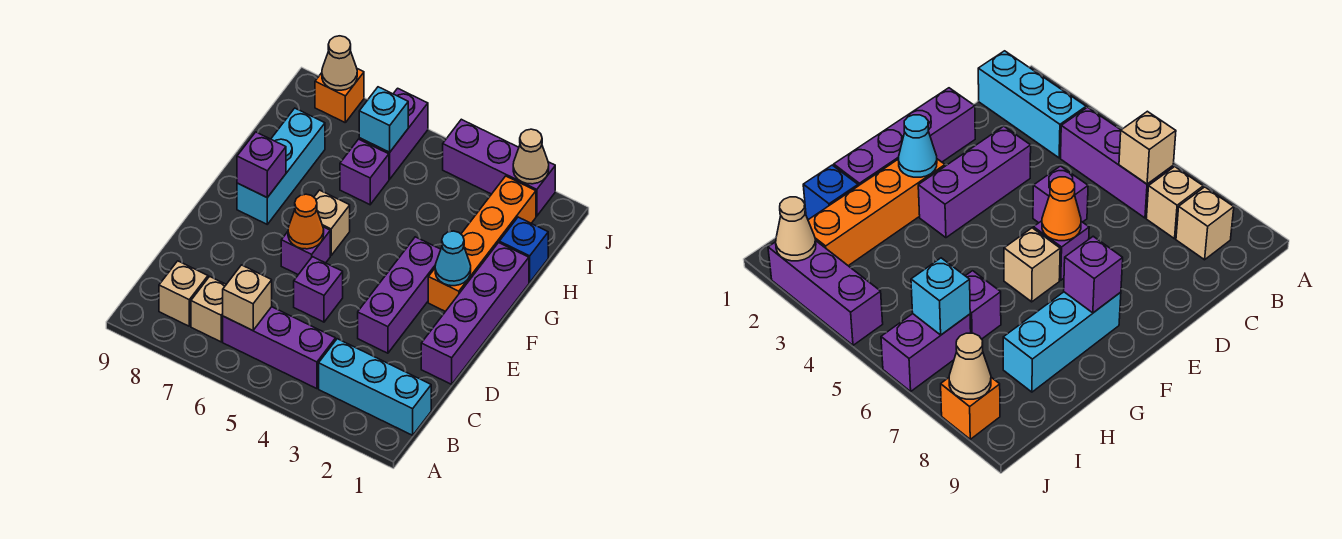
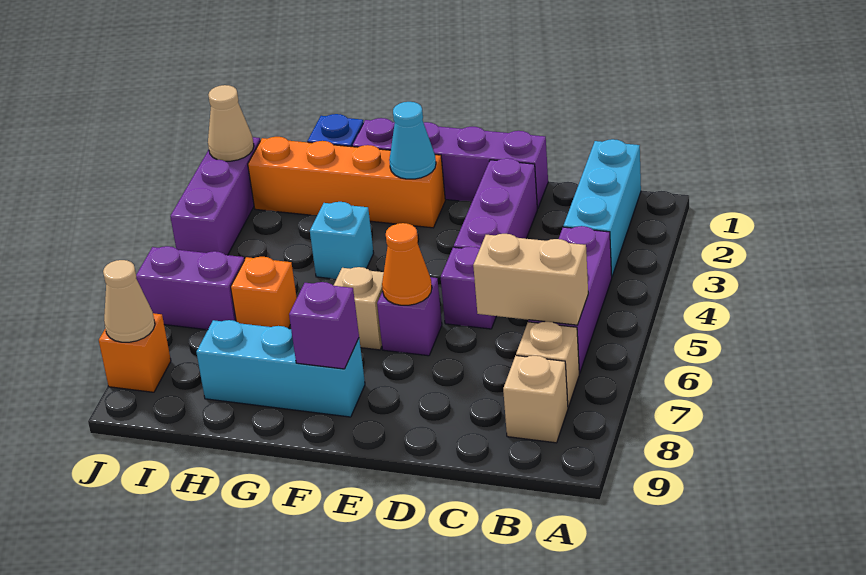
tan 1x1 brick [223,265,272,330] -> tan 1x2 brick [473,234,588,325]
purple 1x3 brick [358,237,441,353] -> purple 1x3 brick turned to [454,158,537,248]
purple 1x1 brick [340,139,389,205] -> orange 1x1 brick [231,257,297,328]
cyan 1x1 brick [359,87,408,152] -> cyan 1x1 brick moved to [310,202,374,279]

